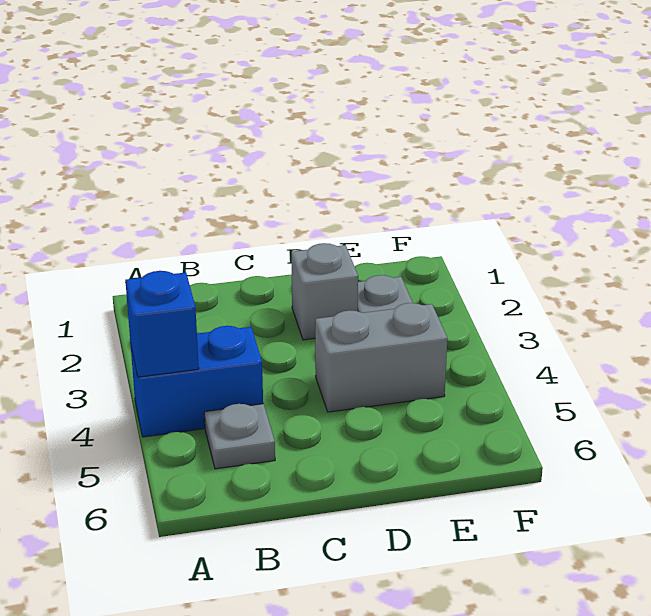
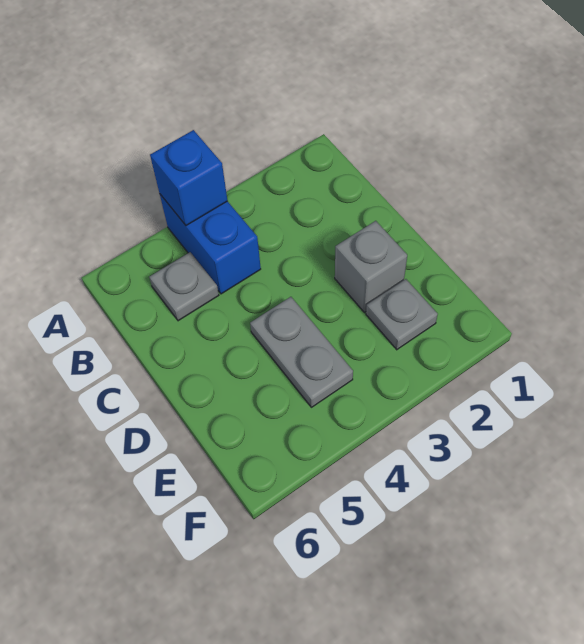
grey 1x2 brick [315,303,447,412] -> grey 1x2 plate [250,297,353,407]

